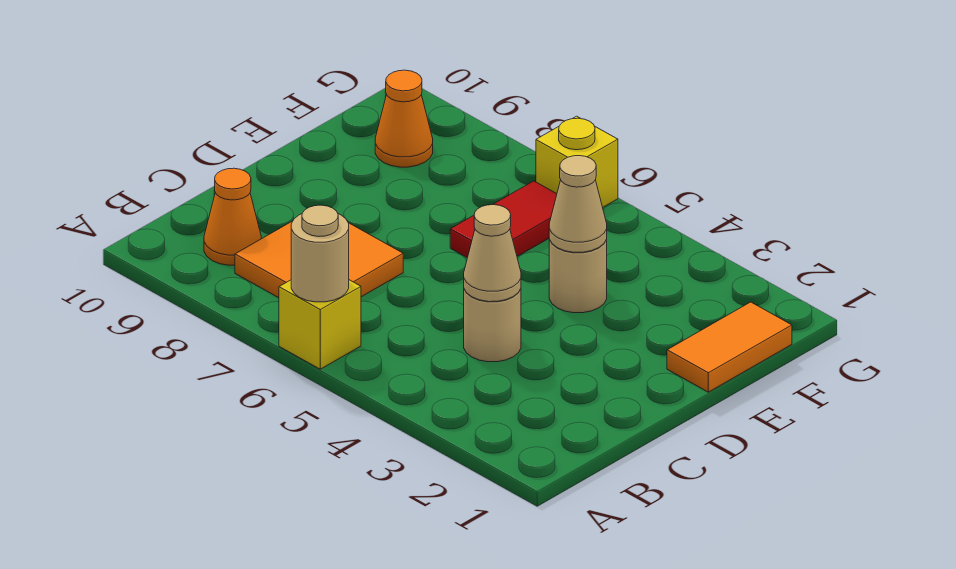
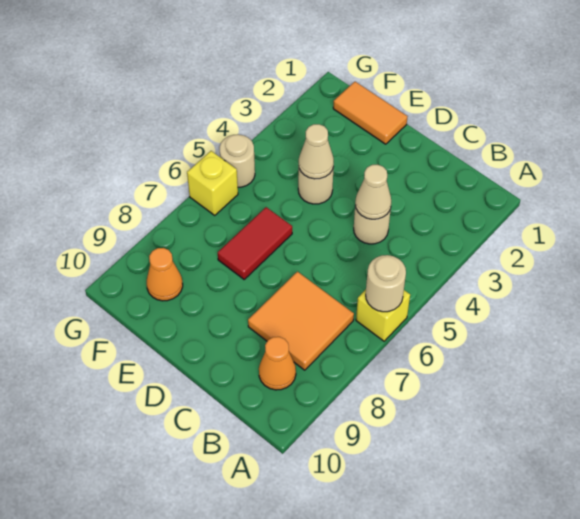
red 1x2 tile [450,181,557,258] -> red 1x2 tile turned to [218,207,292,279]
none -> tan 1x1 round brick [219,134,255,187]

